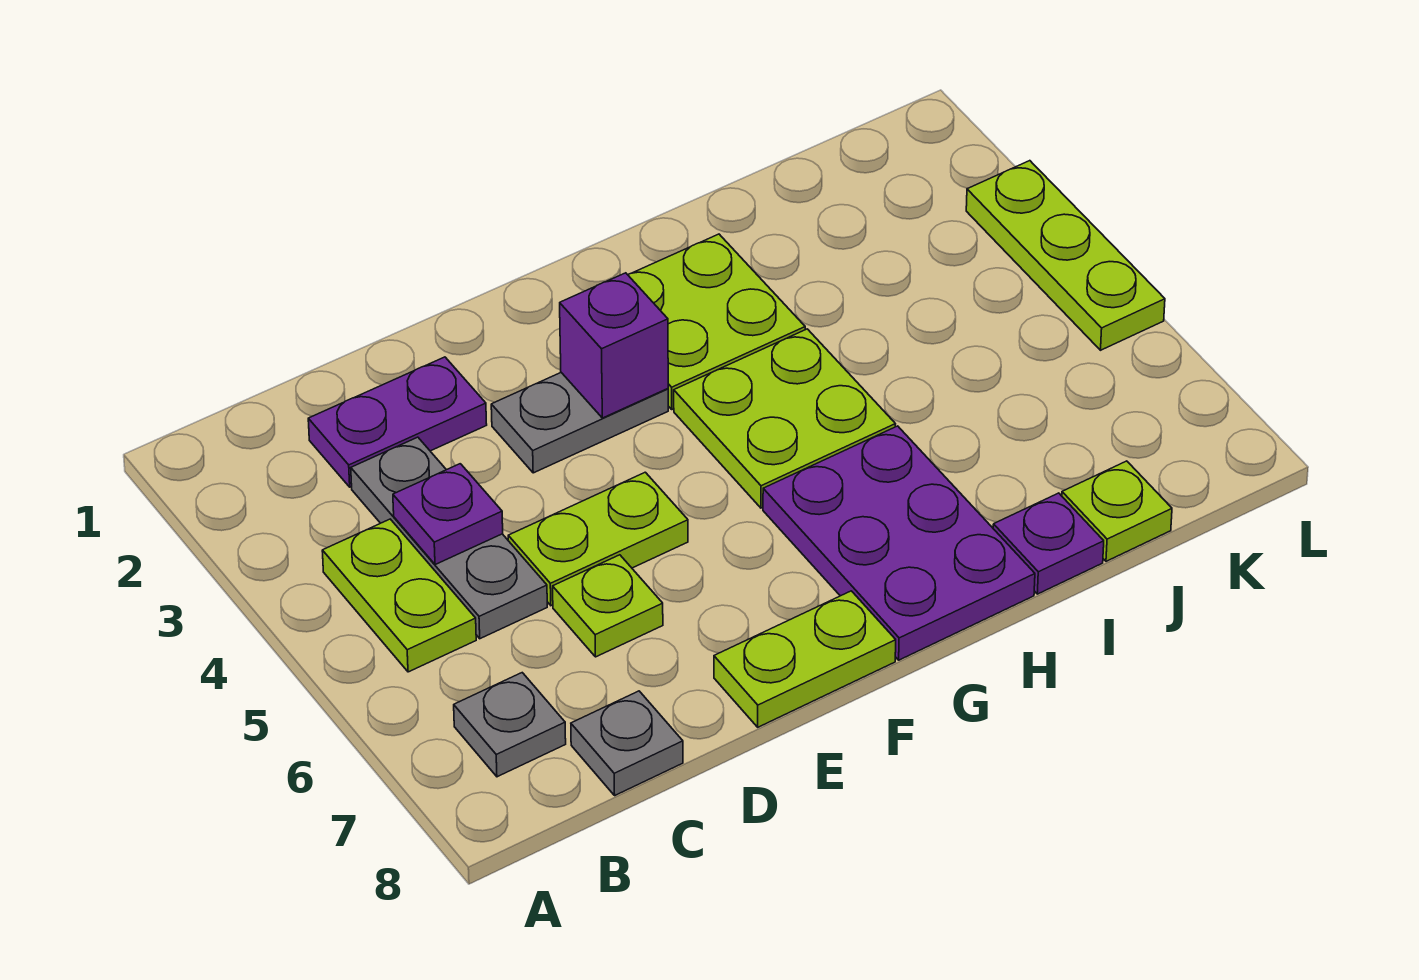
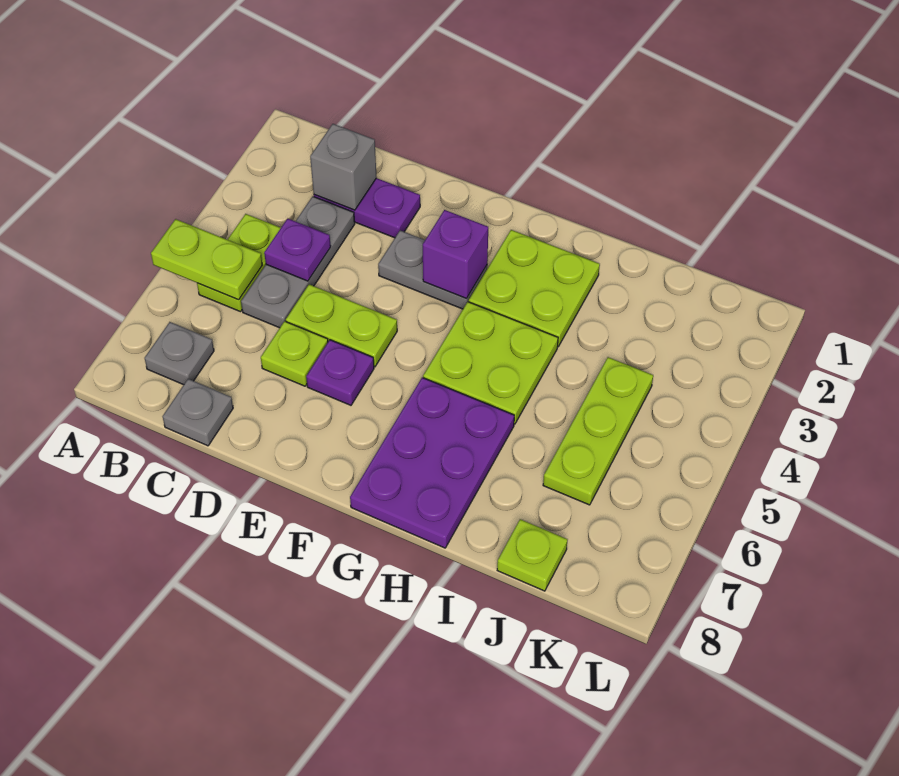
none -> grey 1x1 brick [310,124,377,210]
lime 1x2 plate [714,591,896,727] -> lime 1x2 plate moved to [151,219,262,300]
purple 1x1 plate [993,493,1104,594] -> purple 1x1 plate moved to [306,340,374,405]
lime 1x3 plate [966,161,1165,350] -> lime 1x3 plate moved to [543,357,653,505]

